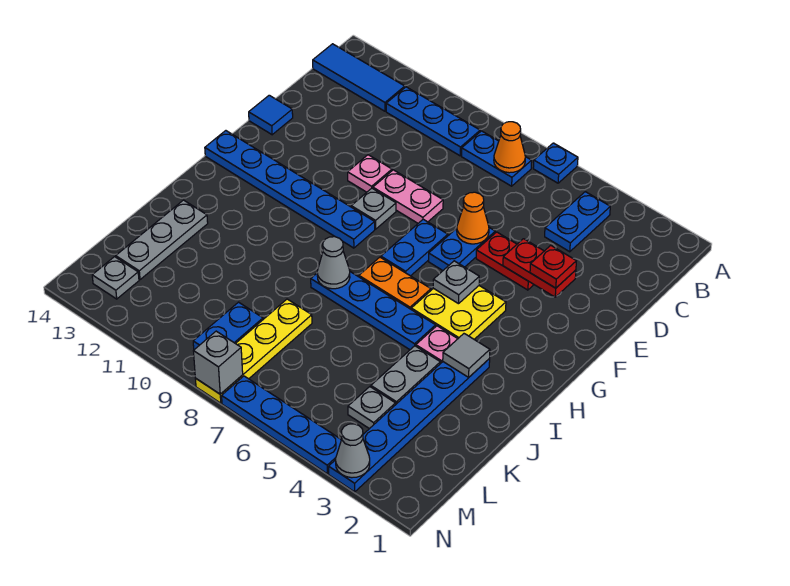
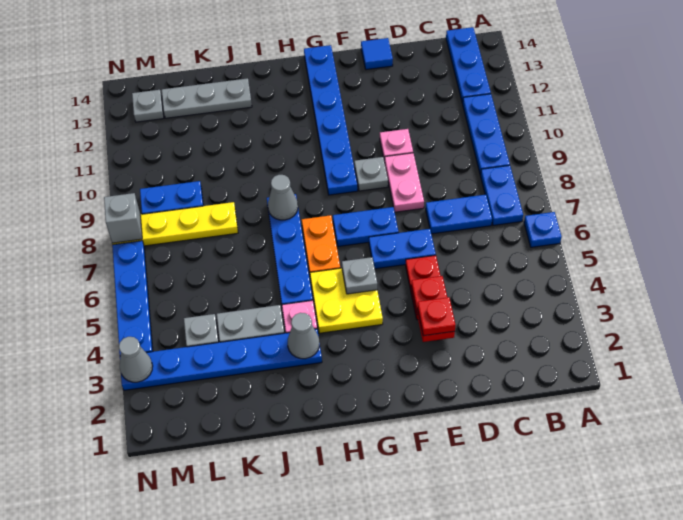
blue 1x2 plate [545,192,610,252] -> blue 1x2 plate moved to [426,195,492,234]
orange 1x1 cone [494,122,525,173] -> none
blue 1x3 tile [313,44,405,111] -> blue 1x3 plate [446,27,491,103]
orange 1x1 cone [457,192,489,244] -> none
grey 1x1 tile [443,334,490,377] -> grey 1x1 cone [288,313,319,359]

